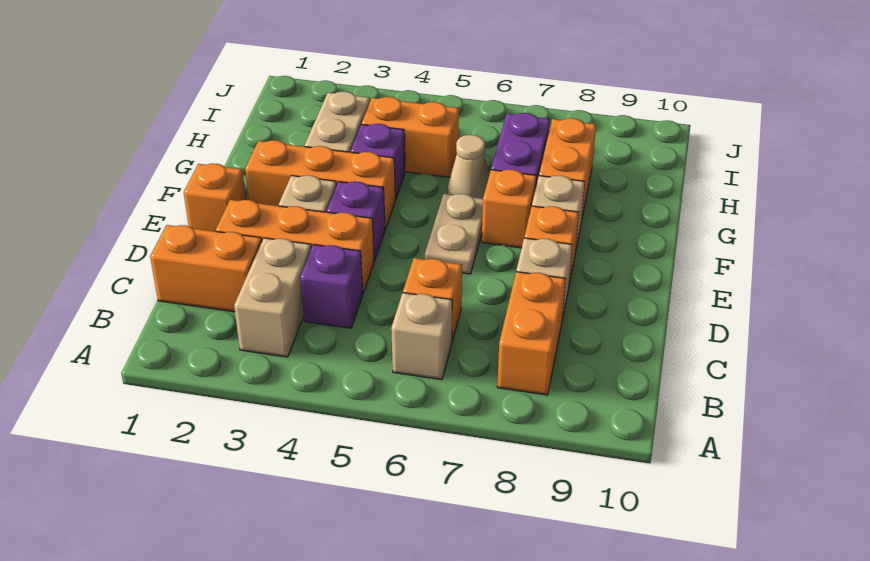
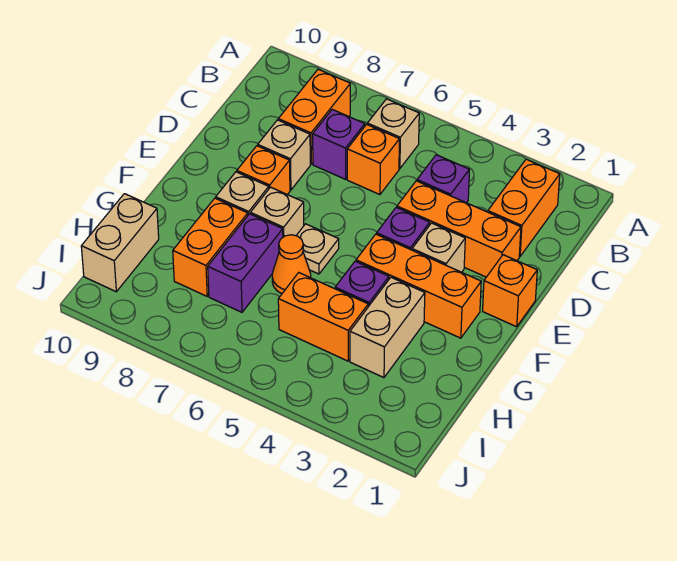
tan 1x2 brick [234,238,311,357] -> tan 1x2 brick moved to [81,194,159,292]
orange 1x2 brick [150,225,262,312] -> orange 1x2 brick turned to [488,159,560,256]
none -> purple 1x1 brick [313,109,365,179]
tan 1x2 plate [425,194,483,274] -> tan 1x1 plate [296,224,339,274]
orange 1x1 brick [482,170,536,248] -> tan 1x1 brick [250,187,304,237]
tan 1x1 cone [448,135,489,199] -> orange 1x1 cone [272,235,311,294]

